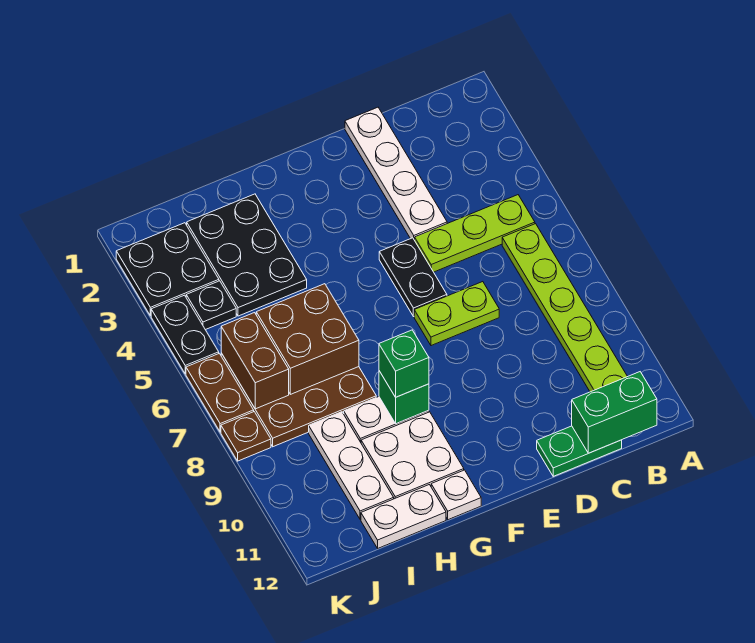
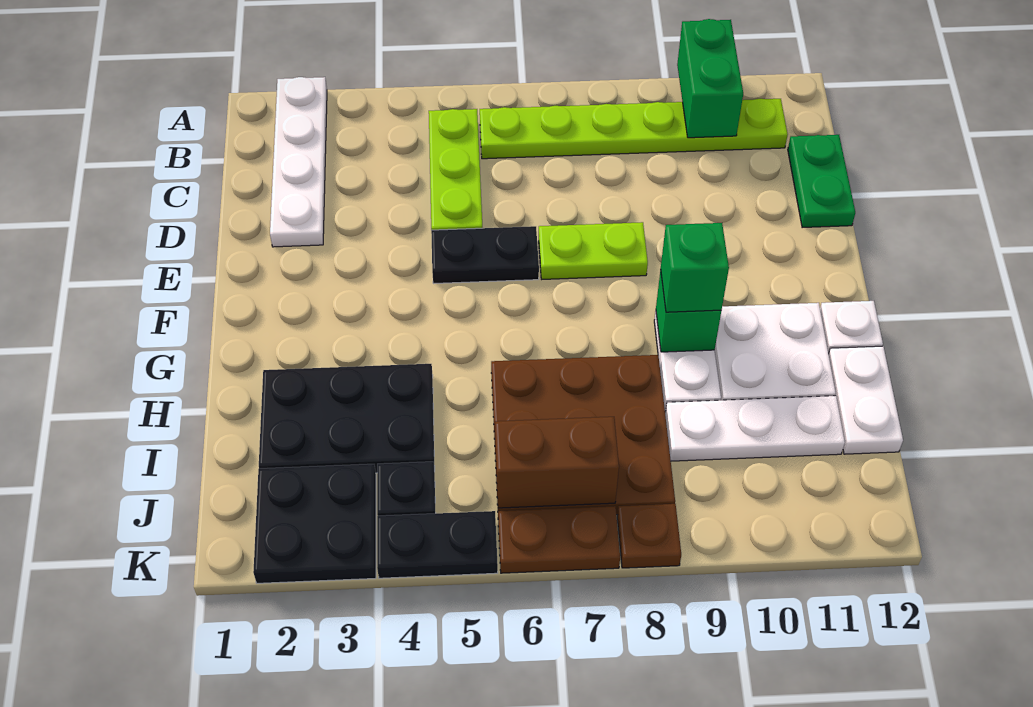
green 1x2 brick [572,372,657,453] -> green 1x2 brick moved to [677,19,743,138]
white 1x4 plate [345,107,447,240] -> white 1x4 plate turned to [270,77,327,247]
lime 1x2 plate [414,282,499,346] -> lime 1x2 plate turned to [539,222,648,279]
brown 2x2 brick [256,284,359,394] -> none

